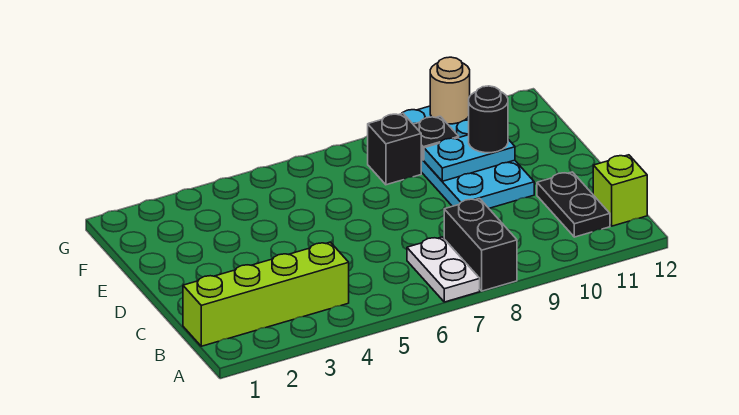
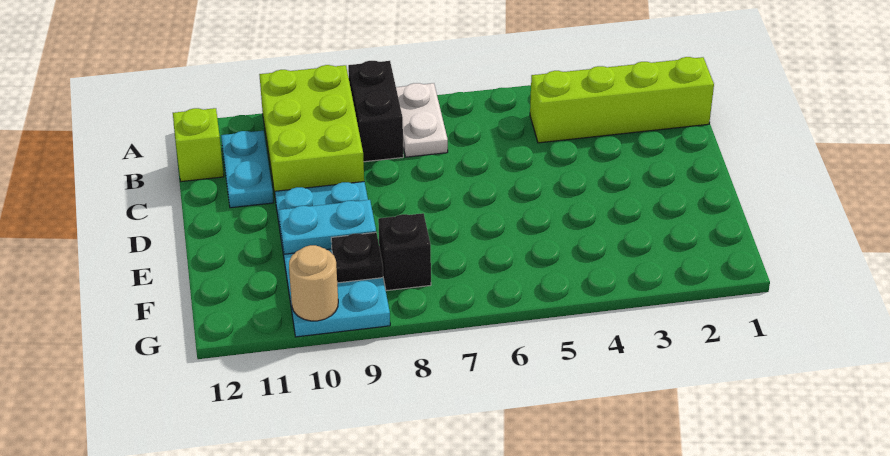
none -> lime 2x3 brick [259,65,364,201]
black 1x2 plate [537,172,610,237] -> cyan 1x2 plate [221,131,273,208]
black 1x1 round brick [469,86,508,153] -> none

